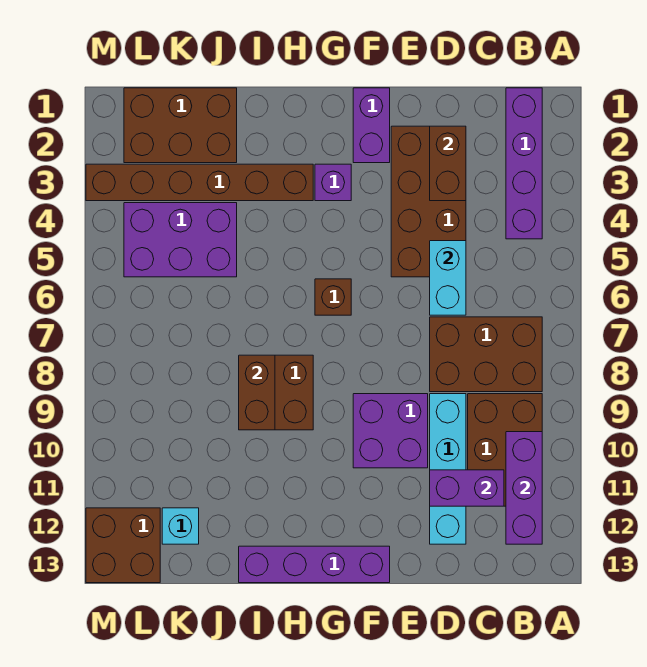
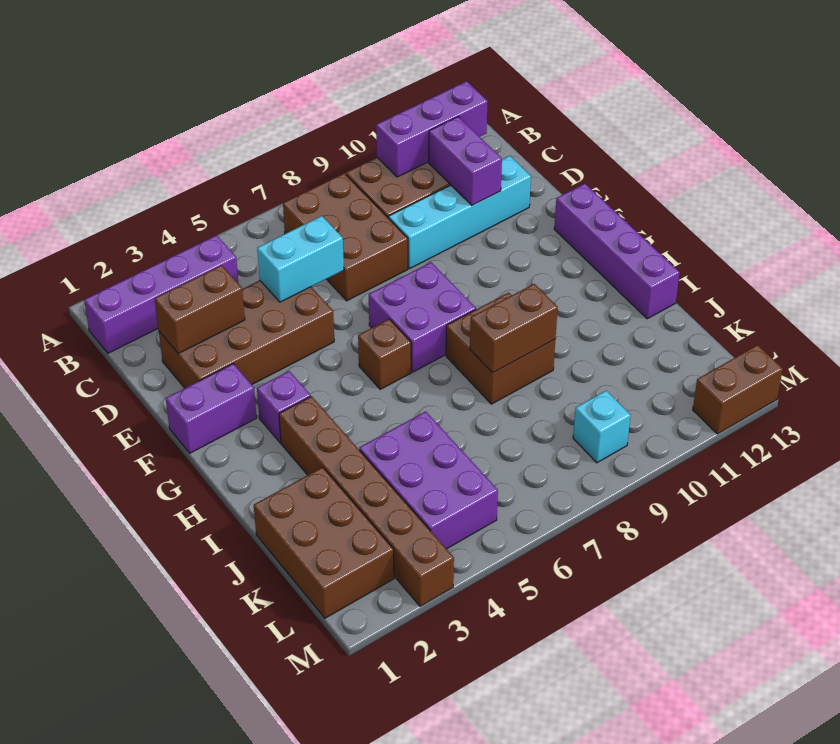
purple 2x2 brick [353,394,428,468] -> purple 2x2 brick moved to [369,262,476,372]
cyan 1x1 brick [162,508,199,544] -> cyan 1x1 brick moved to [573,391,631,463]
brown 2x2 brick [86,508,160,583] -> brown 1x2 brick [693,345,783,434]

